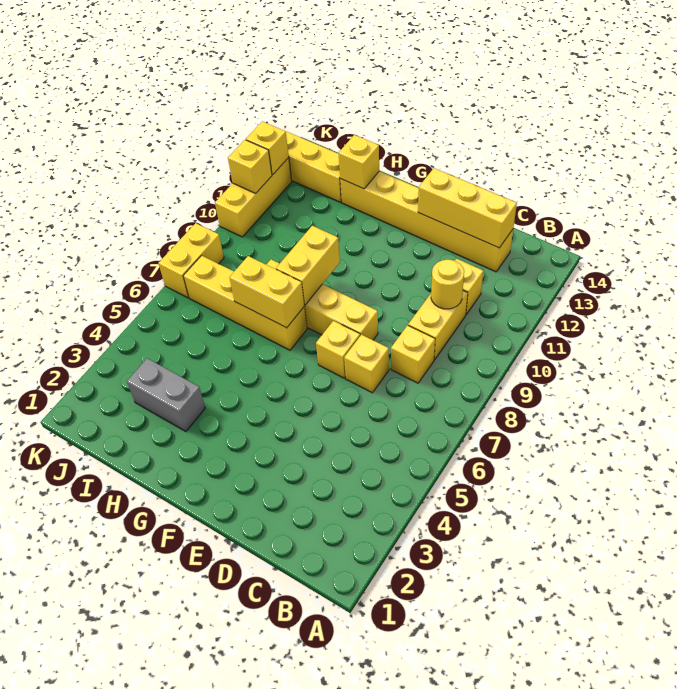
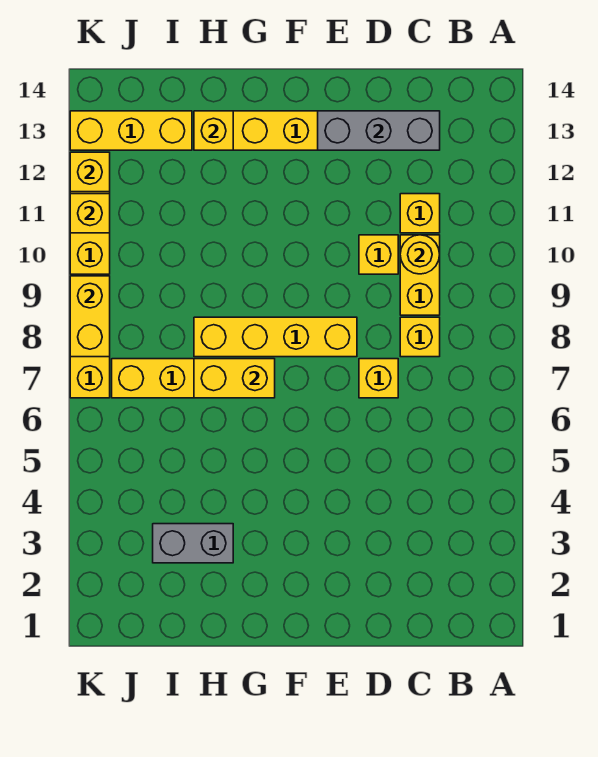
yellow 1x3 brick [418,168,517,248] -> grey 1x3 brick [318,111,440,150]
yellow 1x1 brick [316,321,360,378] -> yellow 1x1 brick moved to [359,235,398,274]
yellow 1x2 brick [276,226,340,305] -> yellow 1x2 brick moved to [70,276,110,357]

